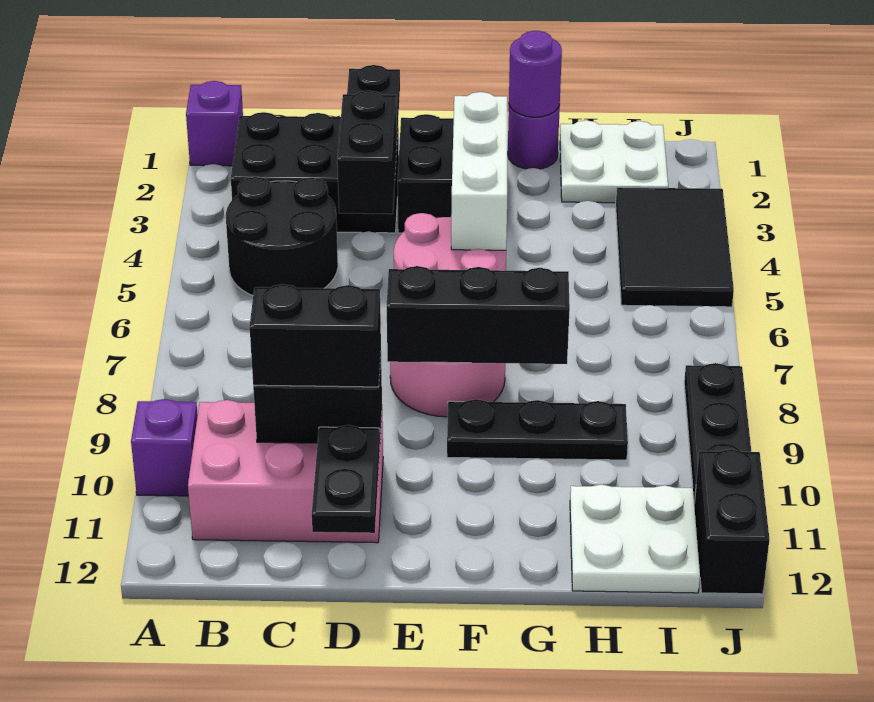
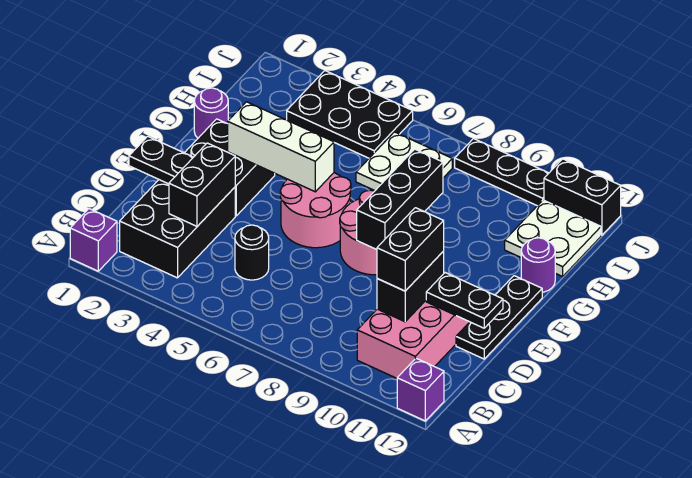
purple 1x1 brick [131,399,198,496] -> purple 1x1 brick moved to [397,358,444,421]
black 2x2 round brick [226,177,338,296] -> black 1x1 round brick [235,225,269,280]
black 1x2 brick [337,91,397,214] -> black 1x2 brick turned to [169,143,235,226]
black 1x3 plate [447,399,628,460] -> black 1x3 plate moved to [456,276,542,359]
purple 1x1 round brick [509,31,562,117] -> purple 1x1 round brick moved to [521,238,555,292]
white 2x2 plate [560,120,668,203] -> white 2x2 plate moved to [356,132,452,191]
black 2x3 tile [616,187,734,307] -> black 2x3 plate [287,71,413,158]

